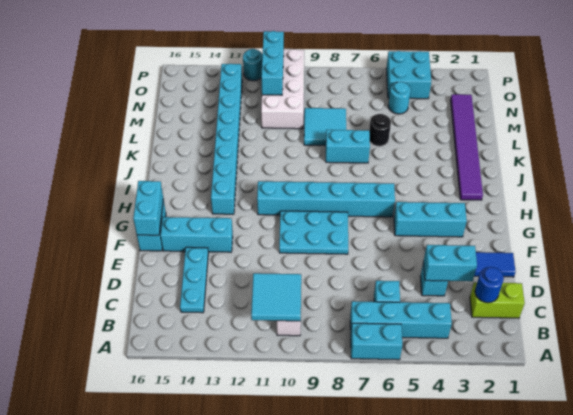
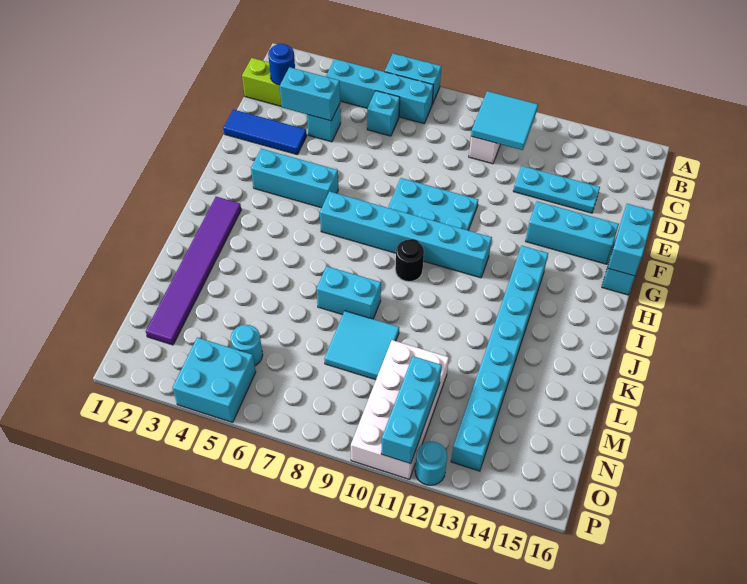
cyan 1x3 plate [180,247,208,313] -> cyan 1x3 plate turned to [513,166,600,213]
black 1x1 round brick [369,114,391,146] -> black 1x1 round brick moved to [395,240,424,282]

